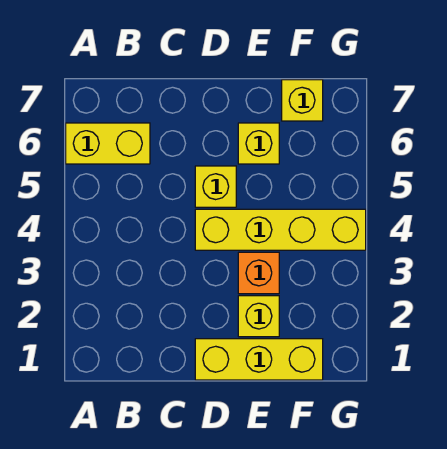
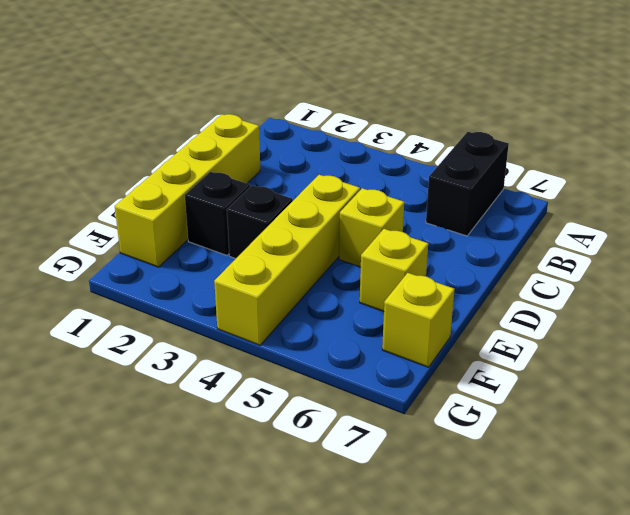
yellow 1x2 brick [66,123,150,164] -> black 1x2 brick [426,132,509,236]
yellow 1x3 brick [195,339,323,380] -> yellow 1x4 brick [115,114,260,267]
yellow 1x1 brick [238,296,279,337] -> black 1x1 brick [185,172,250,255]
orange 1x1 brick [238,252,279,294] -> black 1x1 brick [227,185,293,259]

